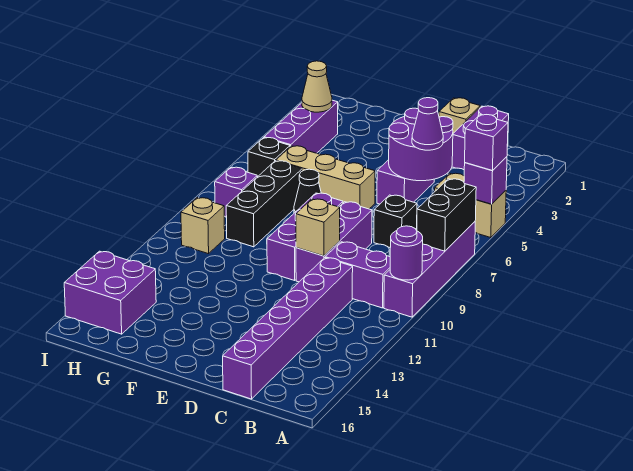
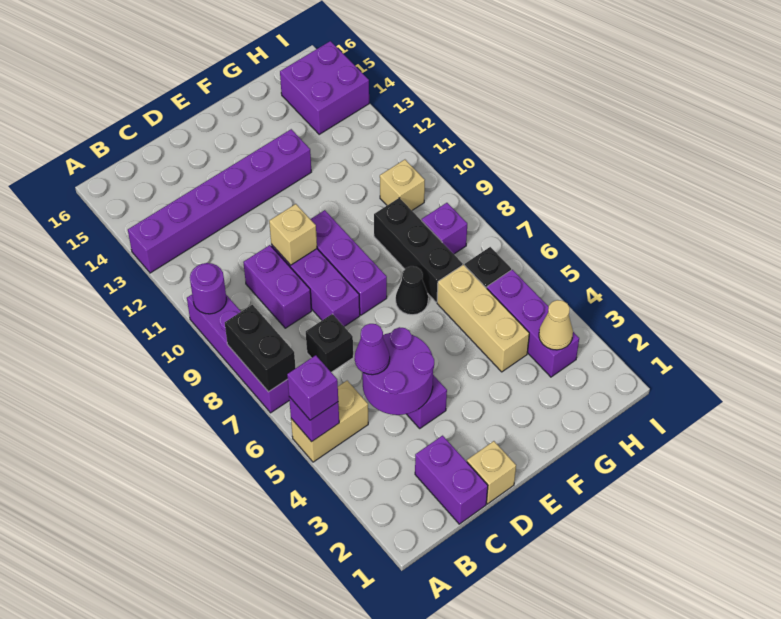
purple 1x2 brick [325,242,390,308] -> purple 1x2 brick turned to [243,245,312,328]
purple 1x6 brick [223,258,353,399] -> purple 1x6 brick turned to [128,129,311,273]
tan 1x3 brick [276,146,375,209] -> tan 1x3 brick turned to [437,265,529,372]

